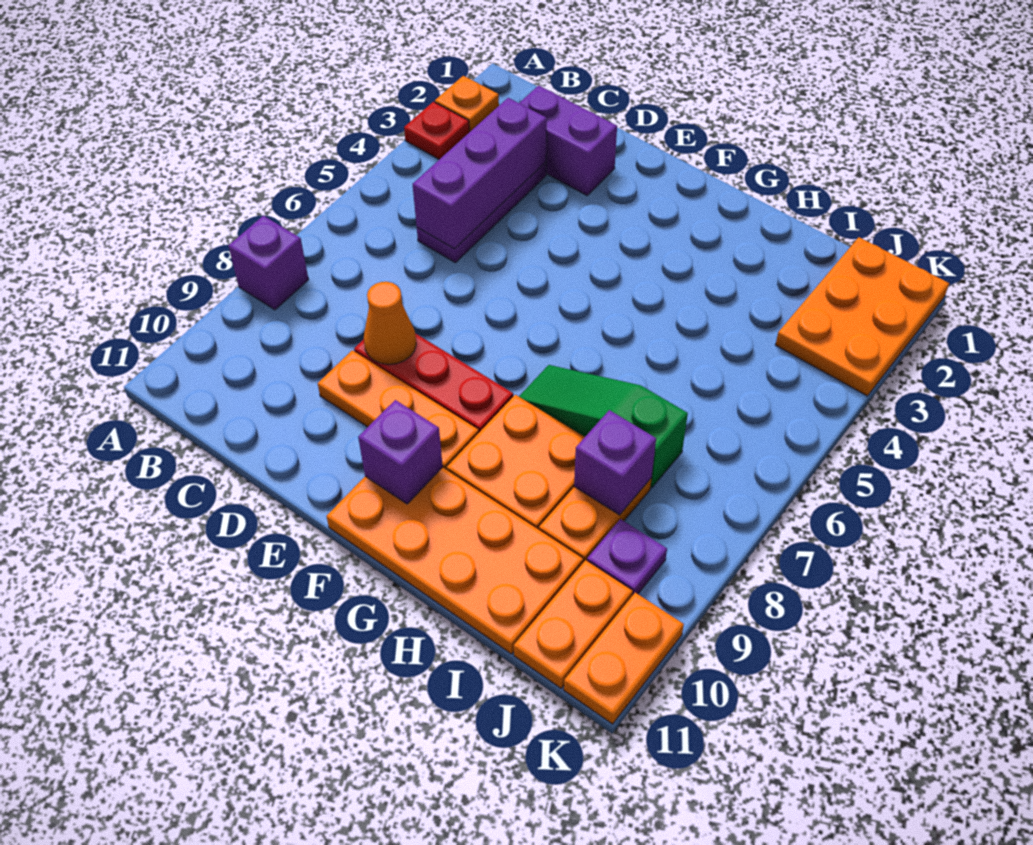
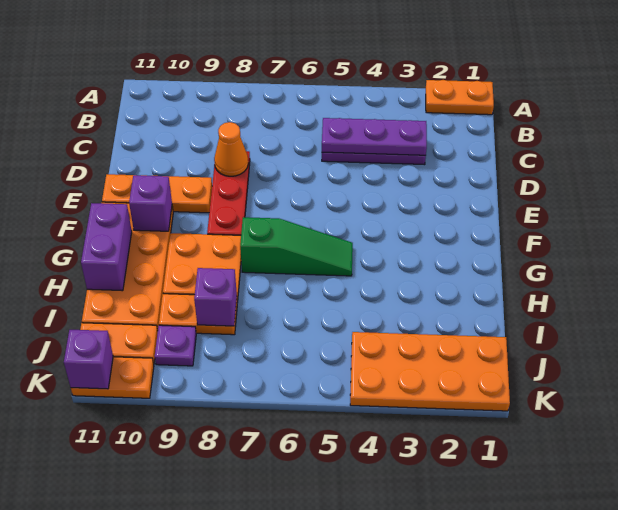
orange 1x1 plate [435,76,499,132] -> orange 1x2 plate [426,80,494,115]
red 1x1 plate [404,102,469,159] -> none
purple 1x1 brick [228,216,309,310] -> purple 1x1 brick moved to [64,330,113,389]
purple 1x2 brick [520,85,617,195] -> purple 1x2 brick moved to [81,203,132,291]
purple 1x3 brick [412,98,547,249] -> purple 1x3 plate [322,118,427,156]
orange 1x3 plate [318,350,479,470] -> orange 1x3 plate turned to [102,174,212,213]
green 1x3 slope [519,365,688,488] -> green 1x3 slope turned to [240,217,353,276]
orange 2x3 plate [776,237,949,396] -> orange 2x4 plate [350,332,510,411]

